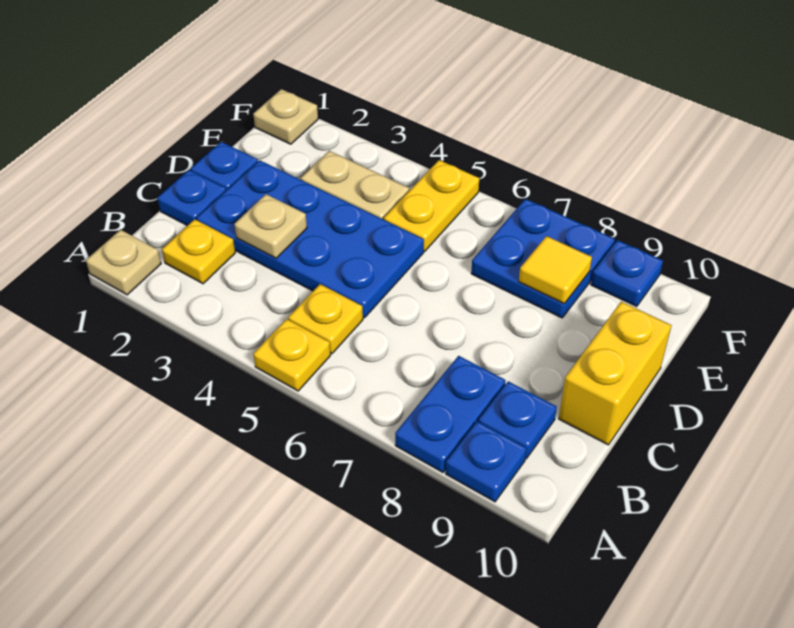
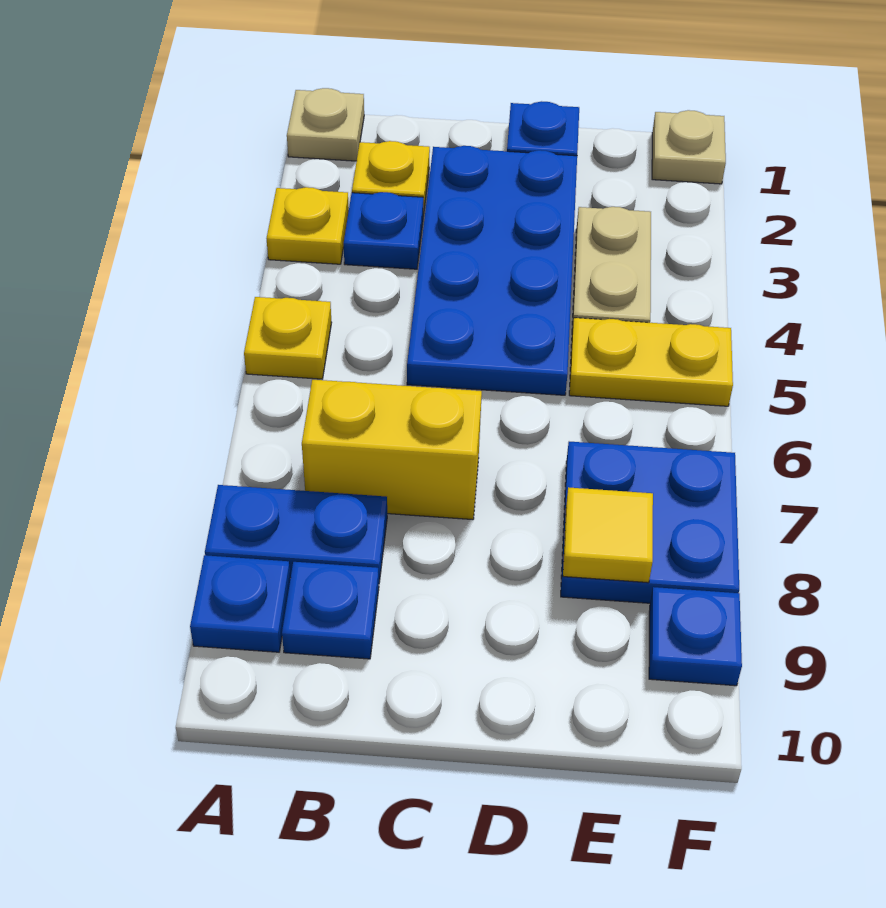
yellow 1x1 plate [288,284,363,353] -> yellow 1x1 plate moved to [267,187,349,264]
blue 1x1 plate [157,170,226,226] -> blue 1x1 plate moved to [344,192,423,269]
tan 1x1 plate [234,194,307,258] -> none
yellow 1x2 brick [559,302,671,445] -> yellow 1x2 brick moved to [302,380,482,520]

